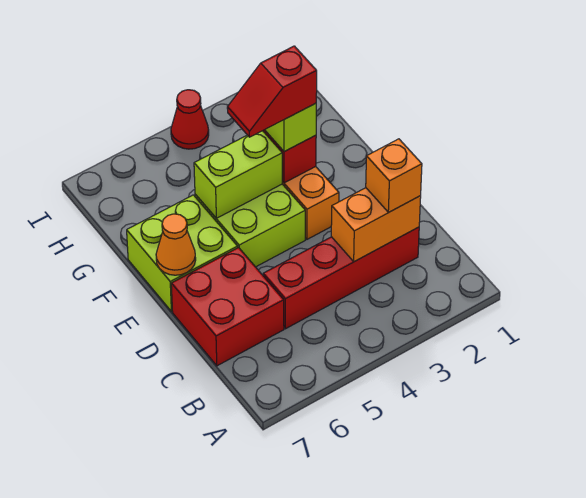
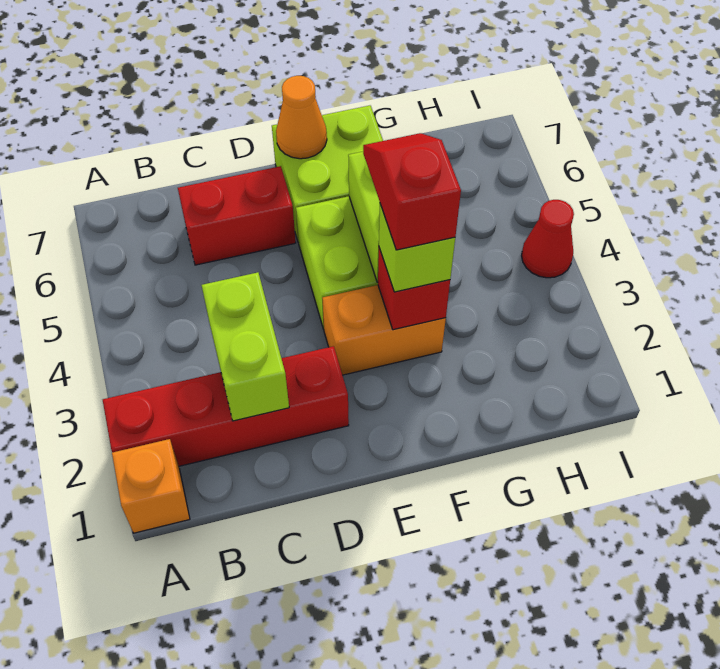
red 1x4 brick [263,227,419,329] -> red 1x4 brick turned to [103,346,349,466]
orange 1x2 brick [331,188,421,262] -> lime 1x2 brick [202,272,289,421]
orange 1x1 brick [366,139,422,212] -> orange 1x1 brick moved to [112,439,190,533]
red 2x2 brick [171,248,284,366] -> red 1x2 brick [178,166,296,265]

